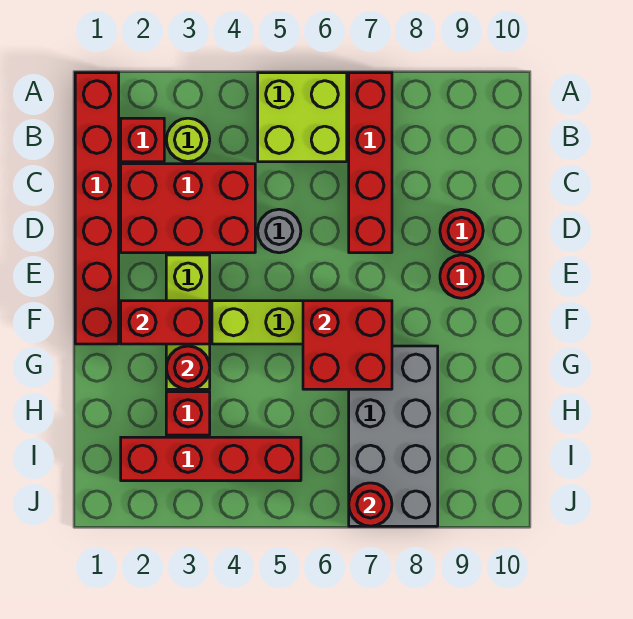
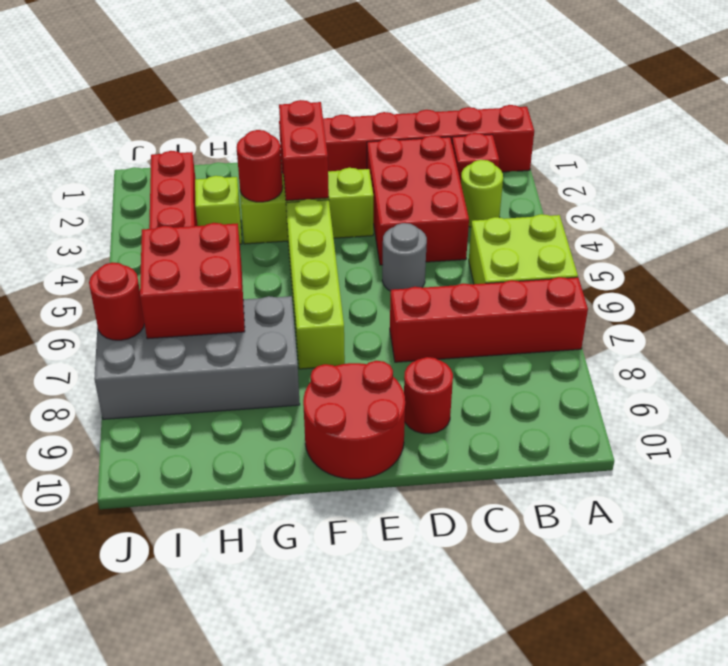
red 1x1 round brick [440,255,483,298] -> red 2x2 round brick [303,361,405,479]
red 2x2 brick [303,301,392,389] -> red 2x2 brick moved to [140,223,245,339]
red 1x1 brick [166,392,210,435] -> lime 1x1 brick [195,176,242,244]

